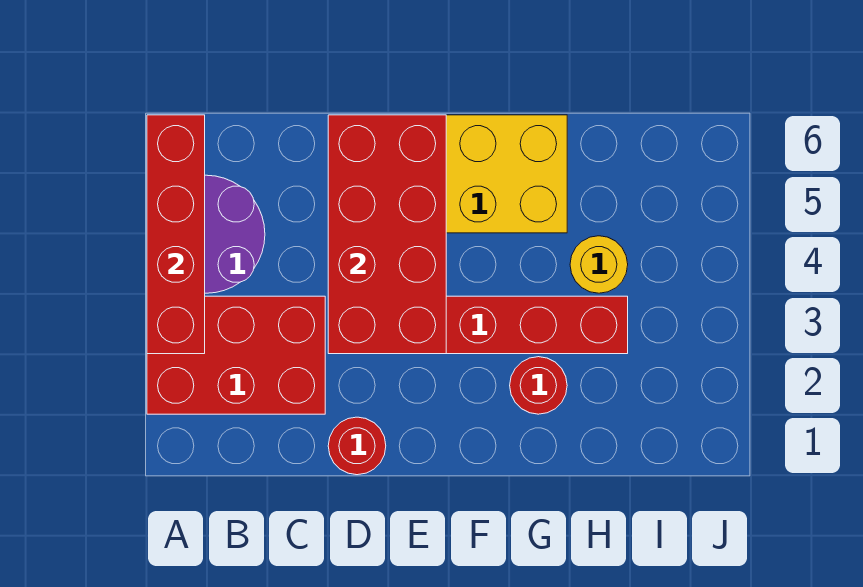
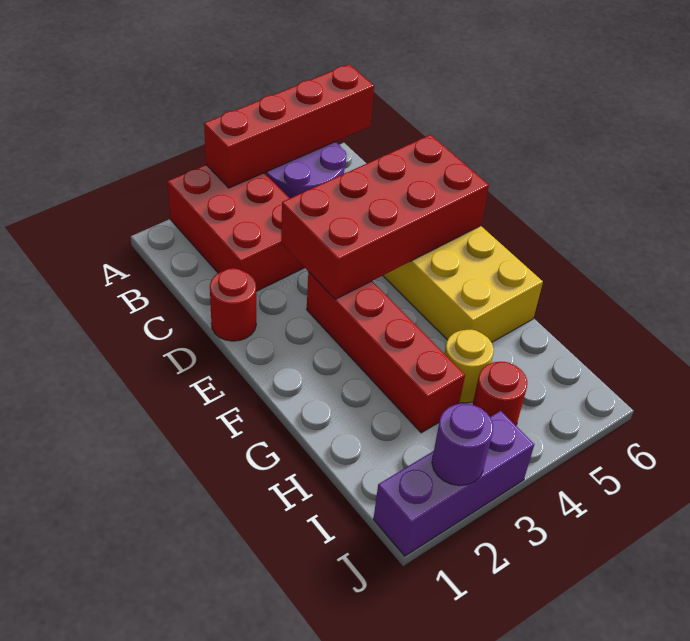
red 1x1 round brick [510,357,567,414] -> red 1x1 round brick moved to [473,362,527,425]
none -> purple 1x3 brick [373,411,534,556]
none -> purple 1x1 round brick [432,403,493,485]

